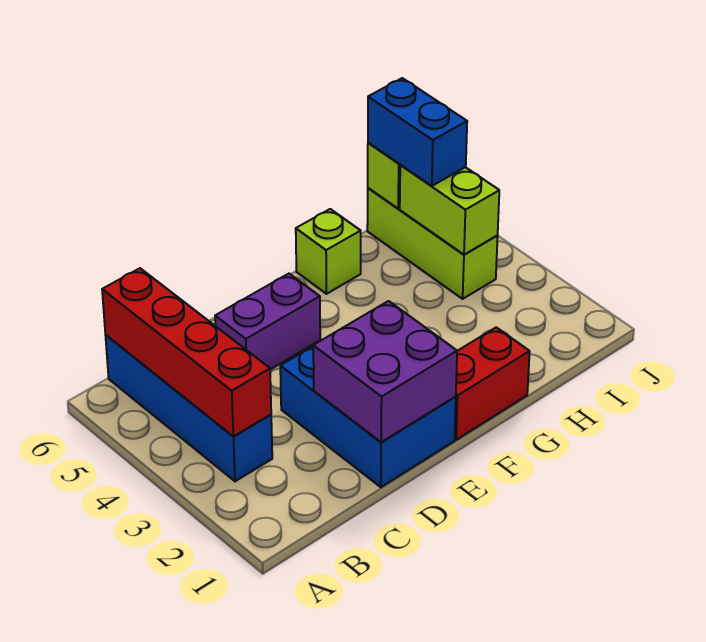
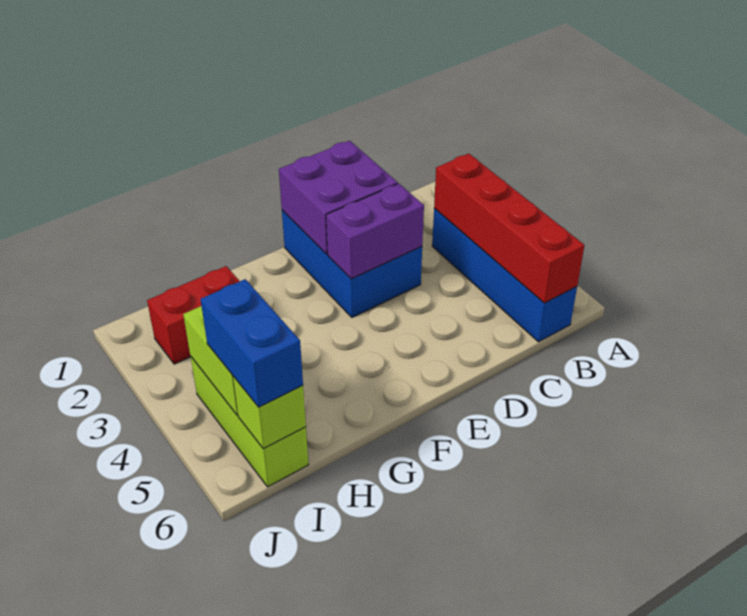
purple 1x2 brick [215,274,320,370] -> purple 1x2 brick moved to [326,184,424,279]
red 1x2 brick [454,327,530,440] -> red 1x2 brick moved to [147,266,240,364]
lime 1x1 brick [296,209,361,294] -> none

